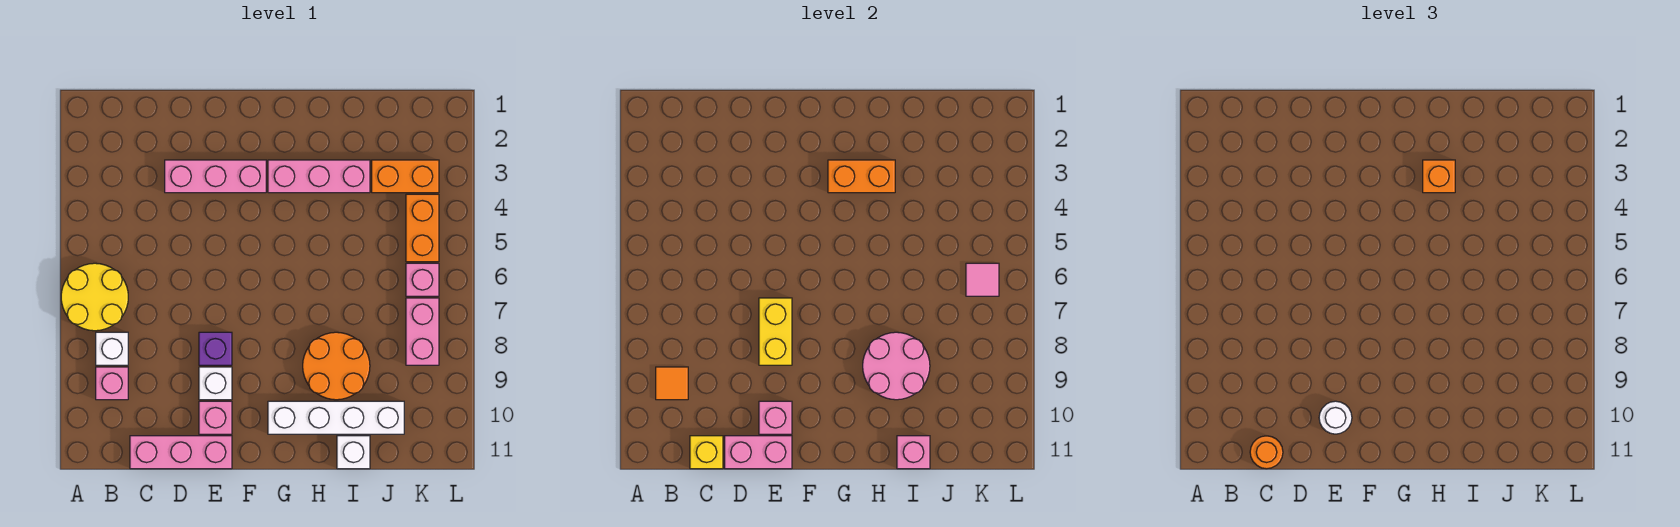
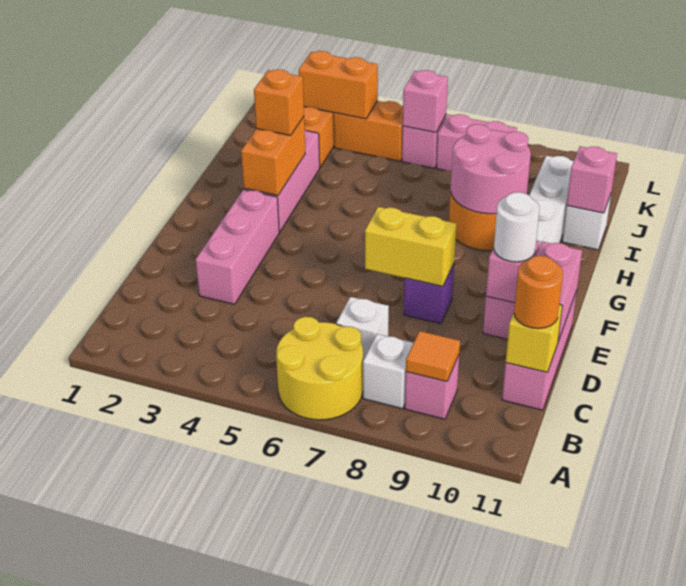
white 1x1 brick [199,367,232,400] -> white 1x1 brick moved to [336,297,389,361]
none -> orange 1x2 brick [299,51,378,119]
pink 1x1 tile [966,263,999,296] -> pink 1x1 brick [403,70,448,132]

